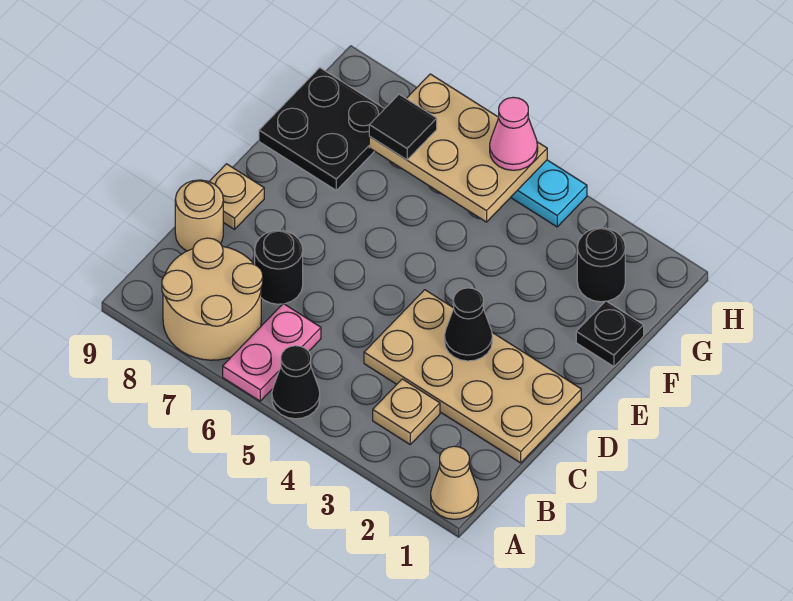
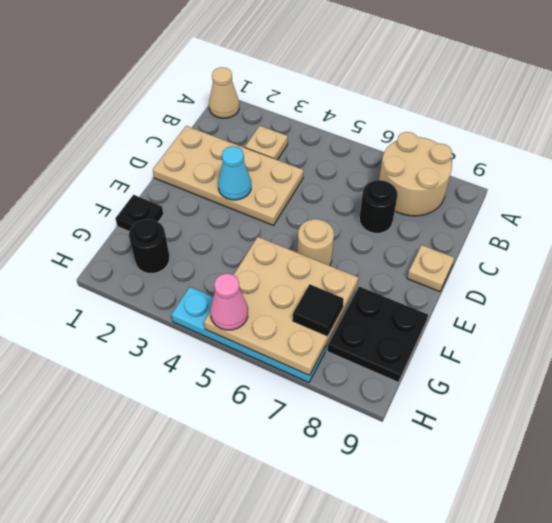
black 1x1 cone [272,346,320,419] -> none
pink 1x2 plate [223,304,321,401] -> none
tan 1x1 round brick [175,180,223,251] -> tan 1x1 round brick moved to [298,219,334,266]
black 1x1 cone [444,288,492,361] -> cyan 1x1 cone [218,146,251,200]
tan 2x3 plate [369,74,547,222] -> tan 3x3 plate [204,237,358,375]

